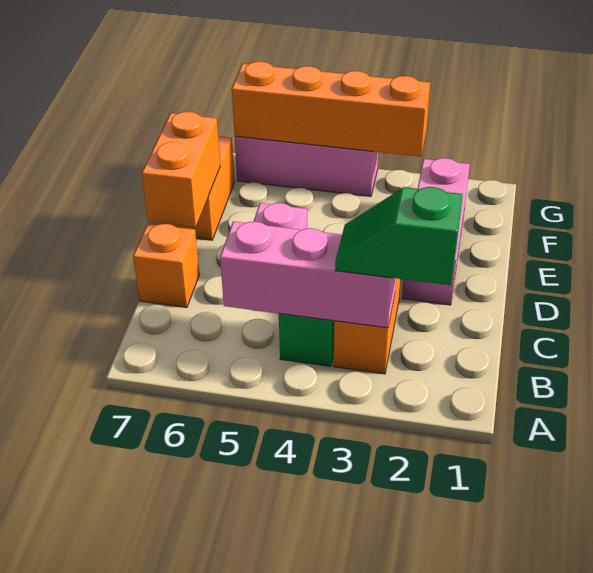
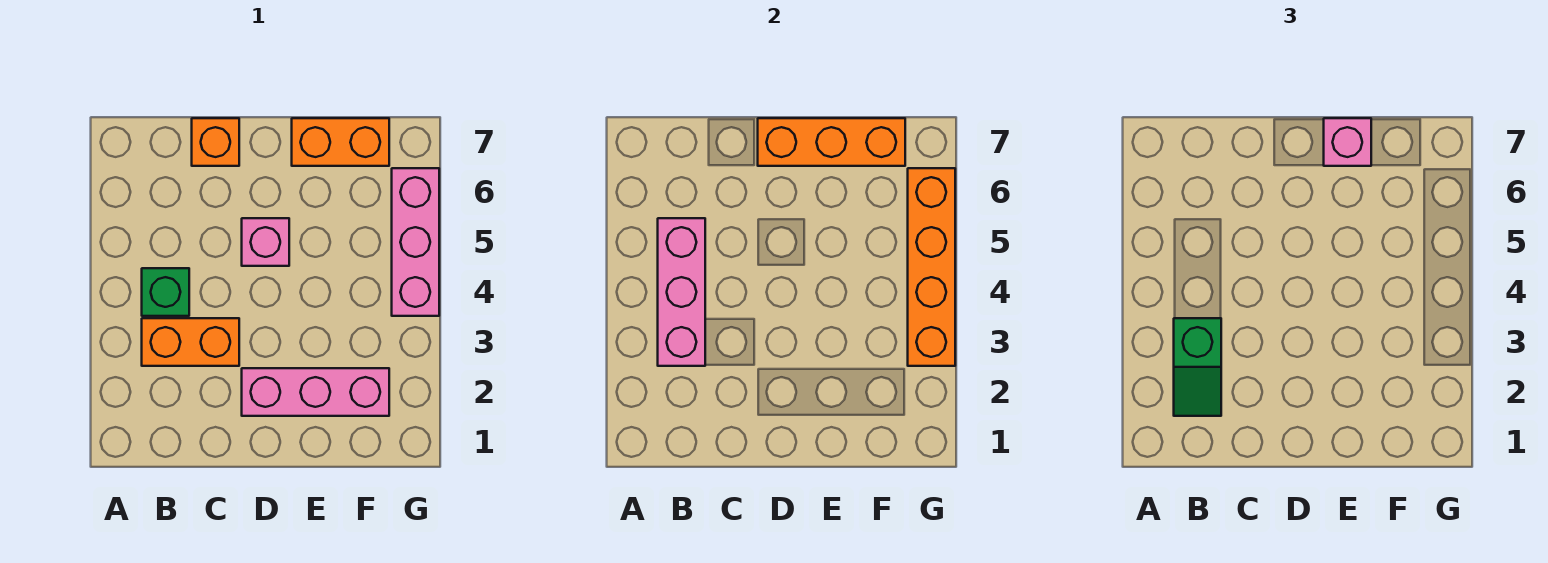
green 1x2 slope [335,187,463,285] -> green 1x2 slope turned to [1174,318,1221,416]
orange 1x2 brick [142,112,220,227] -> orange 1x3 brick [758,118,905,166]
none -> pink 1x1 brick [1324,118,1371,166]

